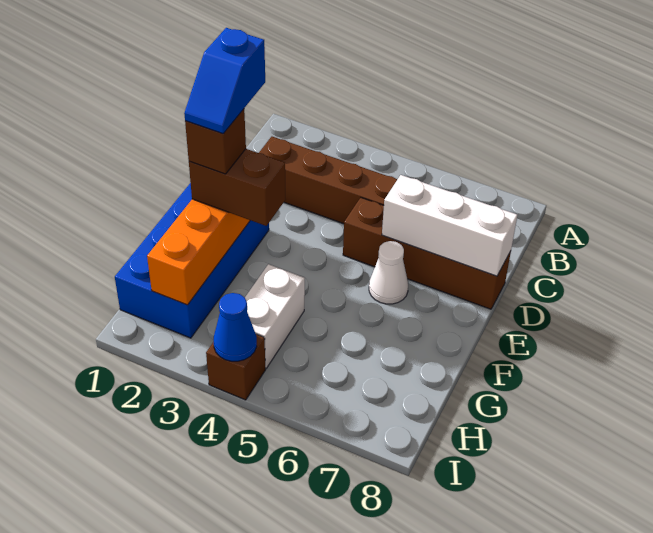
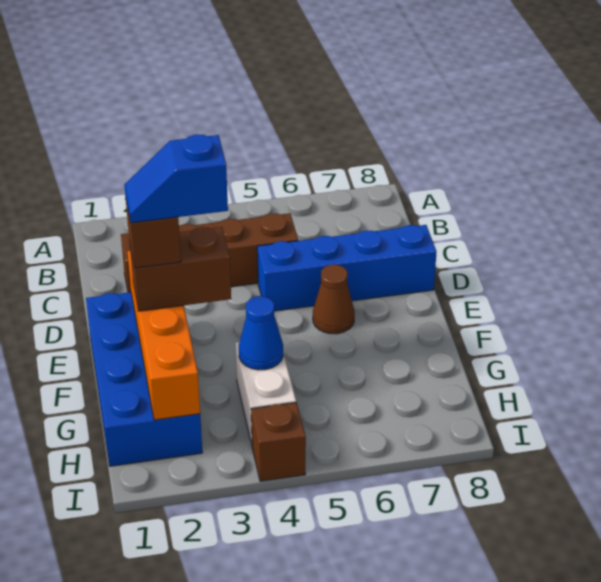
brown 1x4 brick [343,198,511,309] -> blue 1x4 brick [257,225,437,311]
white 1x3 brick [382,175,517,276] -> none
blue 1x2 slope [184,28,265,134] -> blue 1x2 slope turned to [124,134,228,223]
white 1x1 cone [369,241,408,304] -> brown 1x1 cone [313,265,355,334]
blue 1x1 cone [214,293,257,361] -> blue 1x1 cone moved to [239,296,283,370]

